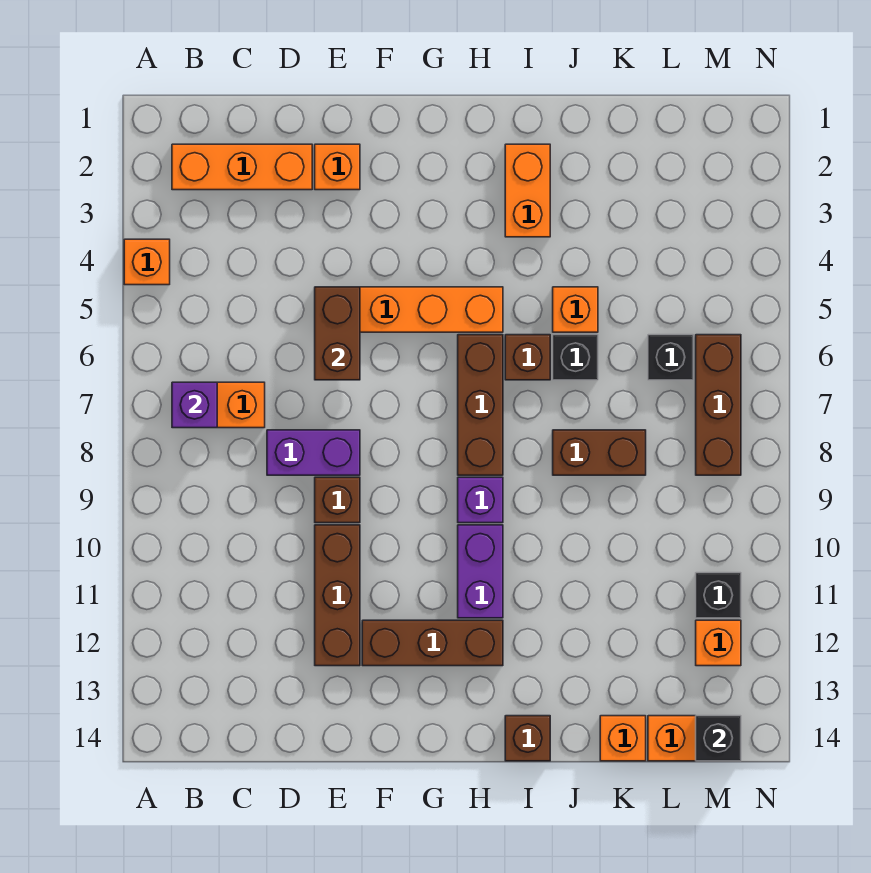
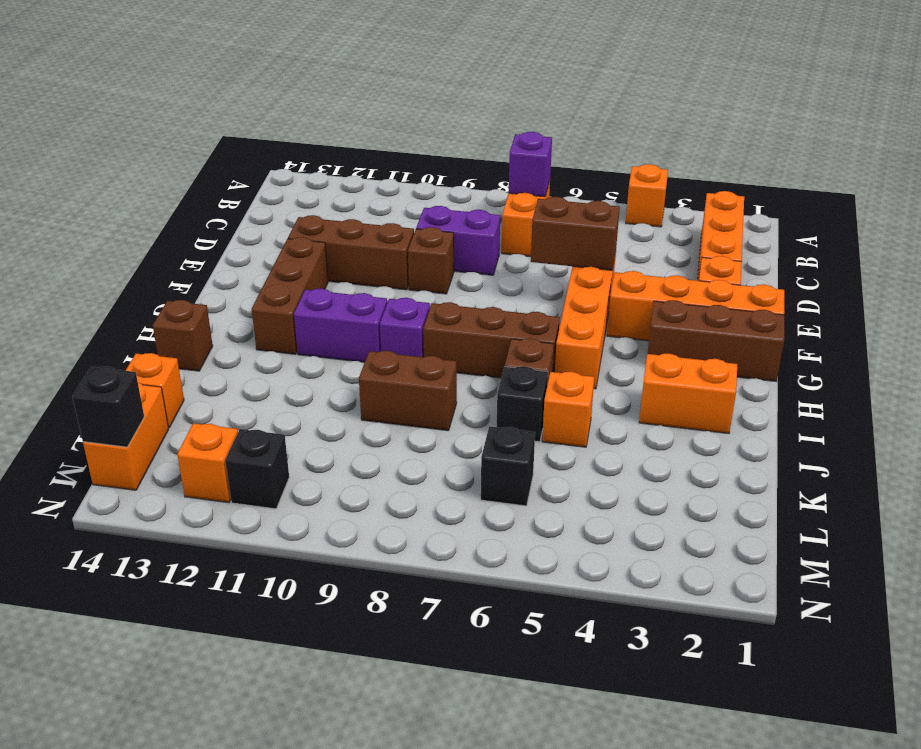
purple 1x2 brick [267,430,360,475] -> purple 1x2 brick turned to [416,206,500,275]
none -> orange 1x4 brick [607,271,784,341]
brown 1x2 brick [553,430,646,475] -> brown 1x2 brick turned to [359,351,457,431]
brown 1x3 brick [696,335,741,475] -> brown 1x3 brick moved to [648,300,784,381]

